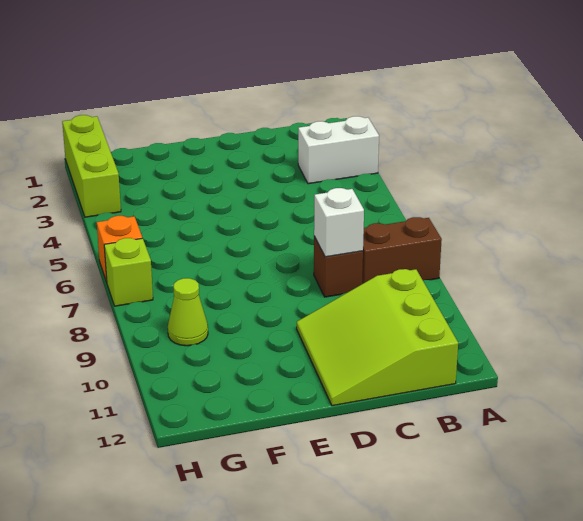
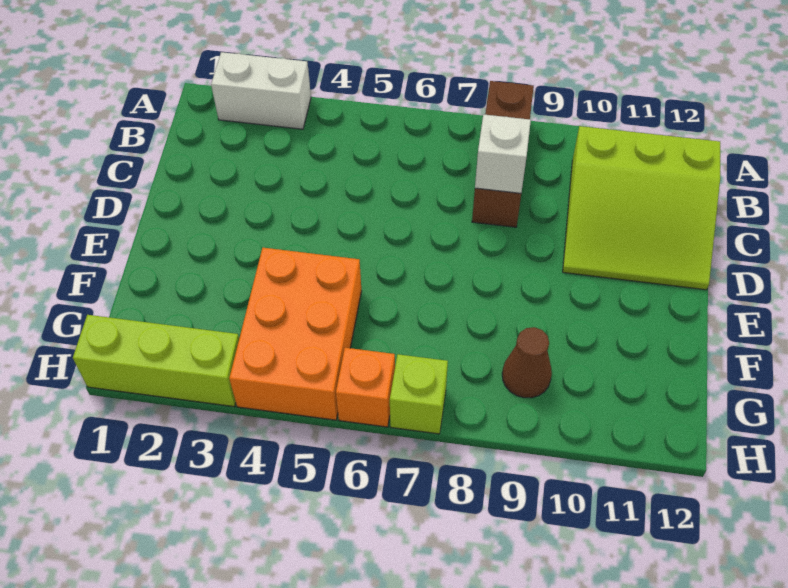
white 1x2 brick [298,116,379,184] -> white 1x2 brick turned to [211,52,311,129]
none -> orange 2x3 brick [229,248,361,420]
lime 1x1 cone [168,278,208,346] -> brown 1x1 cone [502,327,552,398]

